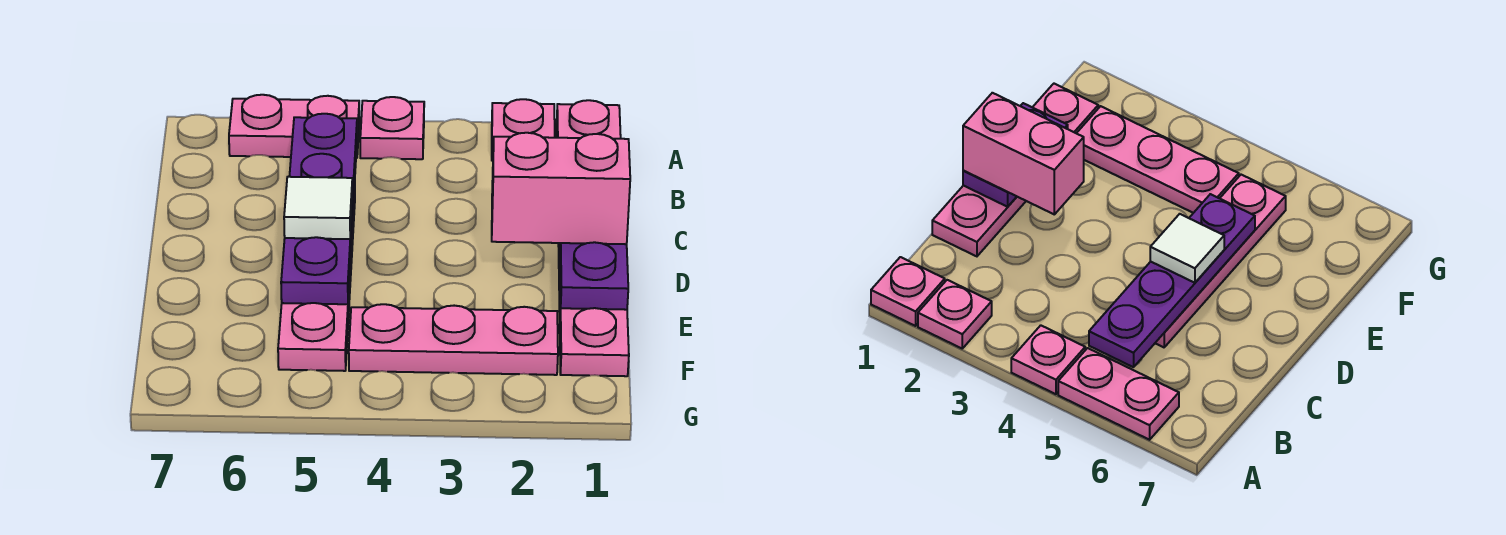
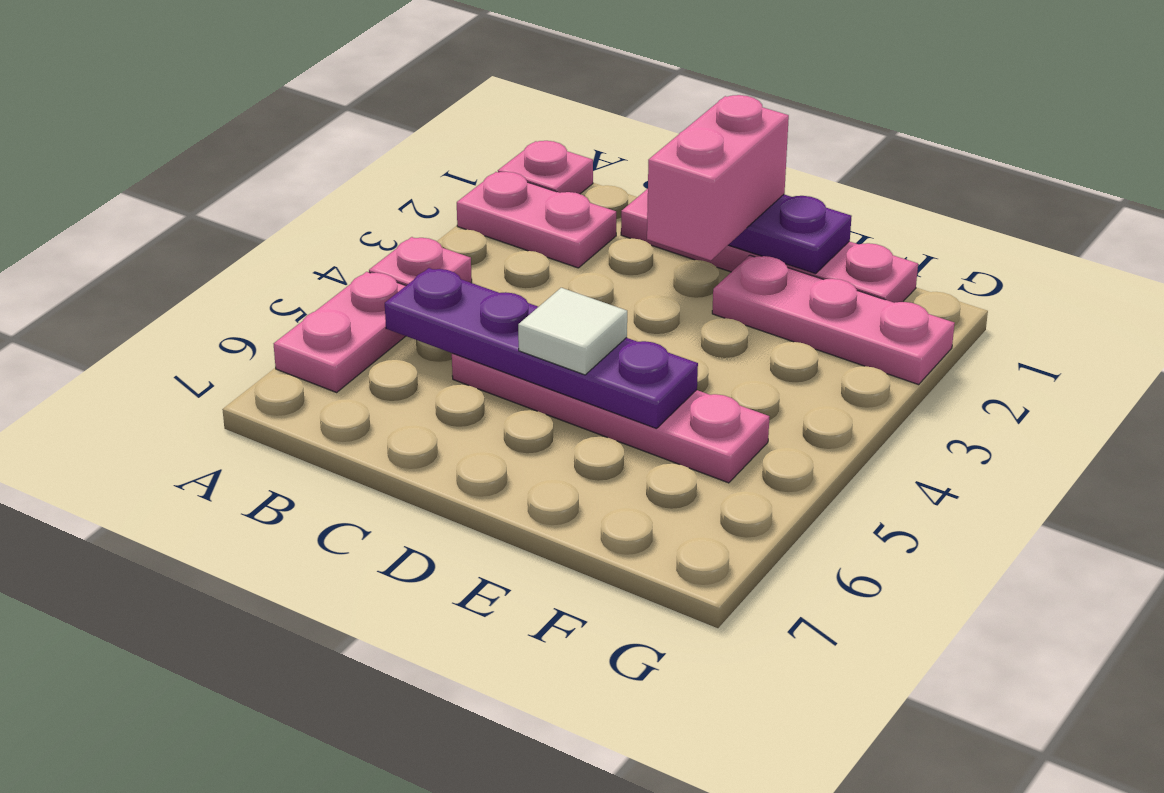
pink 1x1 plate [492,99,555,161] -> pink 1x2 plate [457,172,616,268]
pink 1x3 plate [349,304,558,375] -> pink 1x3 plate turned to [712,255,955,385]

